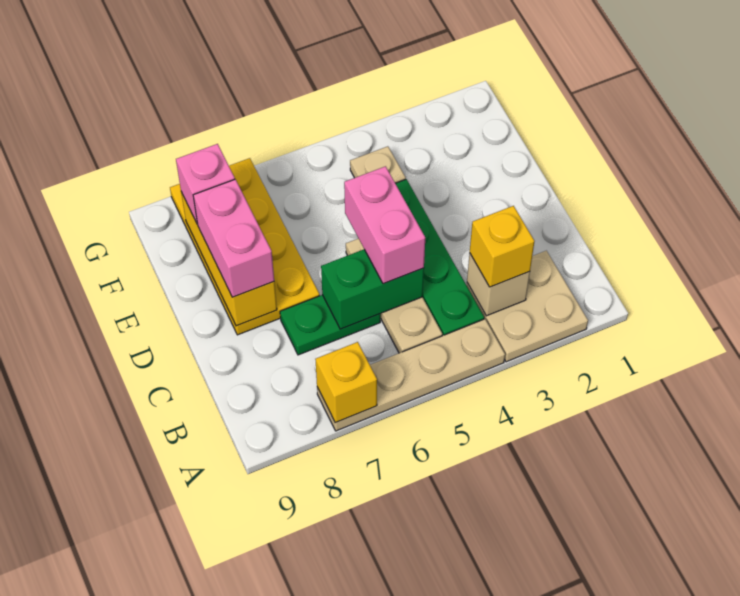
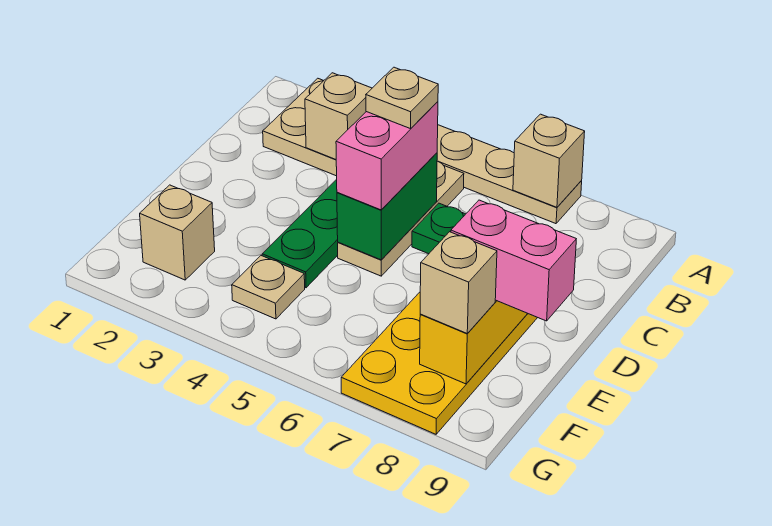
yellow 1x1 brick [315,342,377,423] -> tan 1x1 brick [513,114,585,207]
yellow 1x1 brick [470,206,535,287] -> none
green 1x2 brick [321,249,424,329] -> green 1x2 brick turned to [337,153,437,260]
none -> tan 1x1 plate [366,67,438,129]
pink 1x2 brick [193,179,274,297] -> pink 1x2 brick turned to [451,200,576,321]
none -> tan 1x1 brick [140,185,215,280]
pink 1x1 brick [176,144,235,224] -> tan 1x1 brick [420,232,497,334]

